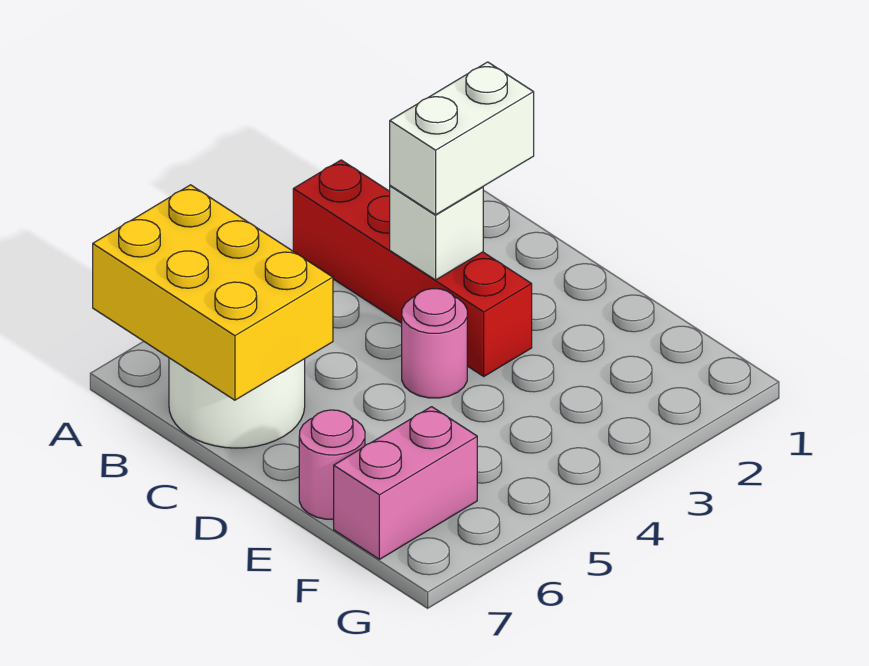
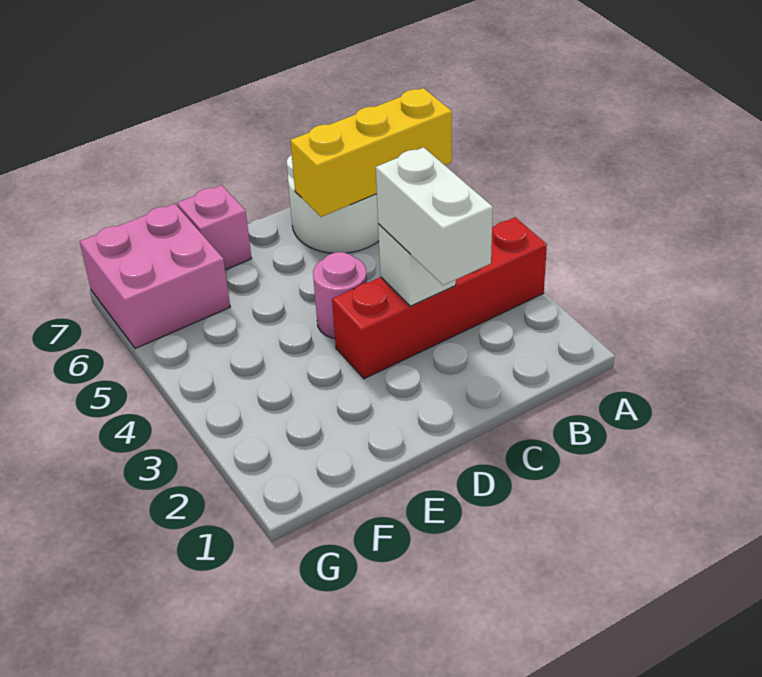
yellow 2x3 brick [93,185,333,400] -> yellow 1x3 brick [290,88,452,217]
pink 1x1 round brick [299,410,365,520] -> pink 1x1 brick [177,185,252,270]
pink 1x2 brick [334,407,477,559] -> pink 2x2 brick [80,204,230,349]

